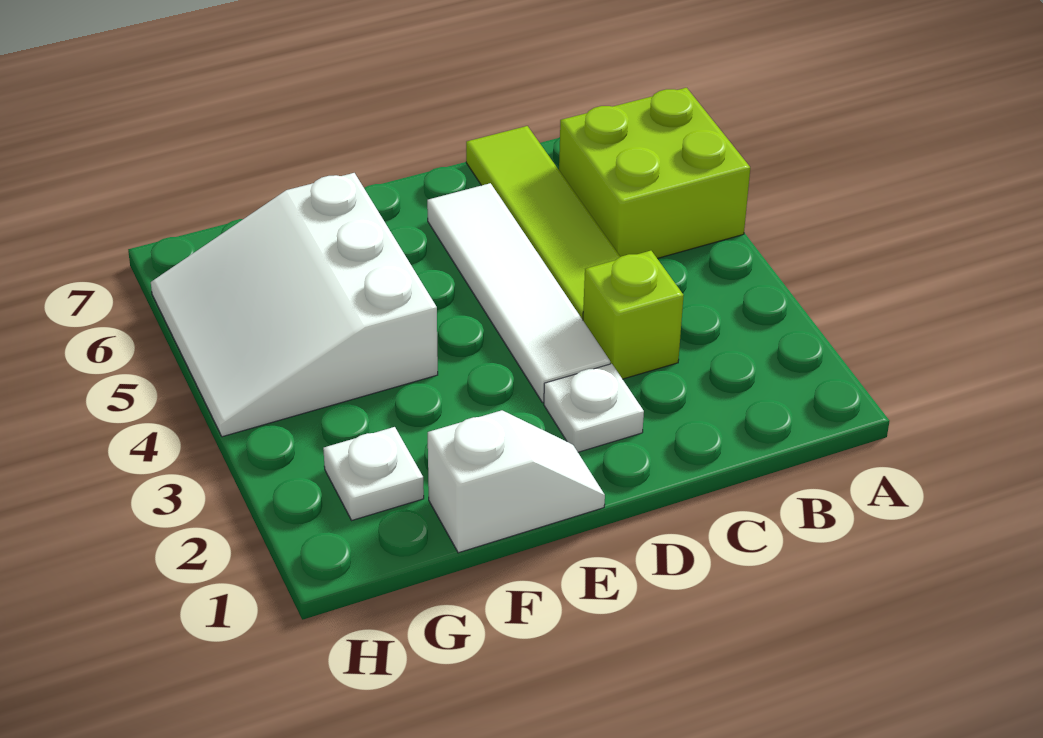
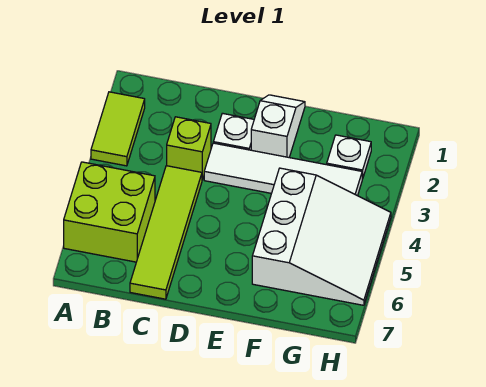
none -> lime 1x2 tile [91,92,145,166]
white 1x4 tile [427,183,610,403] -> white 1x4 tile turned to [204,143,362,196]
white 1x2 slope [428,410,605,553] -> white 1x2 slope turned to [251,95,305,157]

